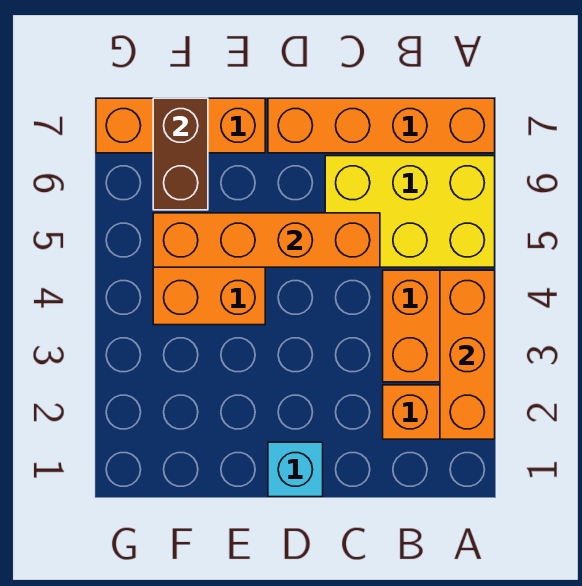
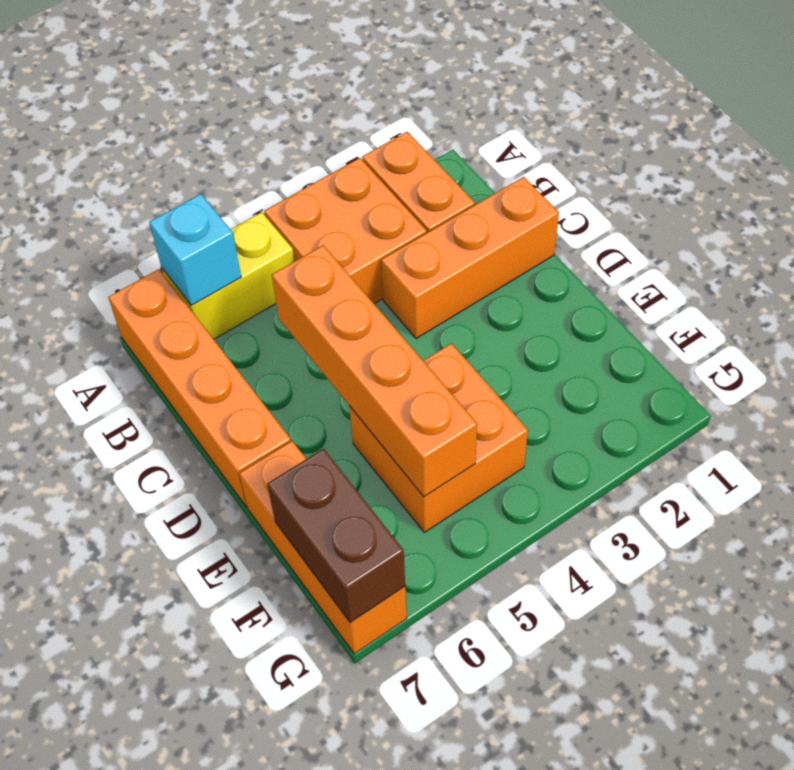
orange 1x3 brick [440,270,495,439] -> orange 1x3 brick moved to [381,177,559,339]
yellow 2x3 brick [325,156,495,267] -> yellow 1x2 brick [162,212,295,339]
cyan 1x1 brick [268,442,323,497] -> cyan 1x1 brick moved to [149,194,241,305]
brown 1x2 brick [153,98,208,210] -> brown 1x2 brick turned to [267,449,405,622]

